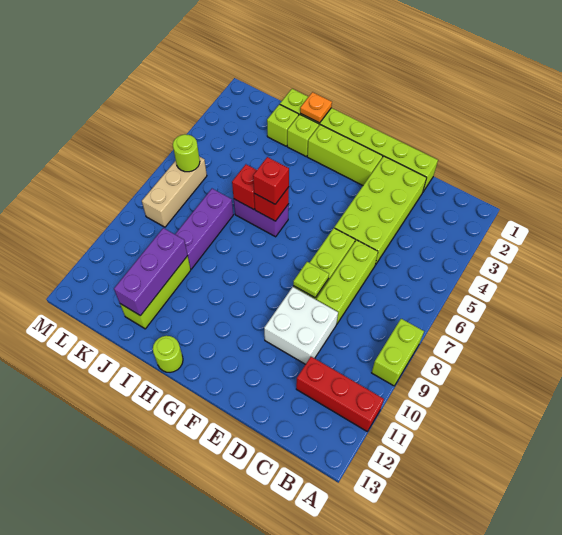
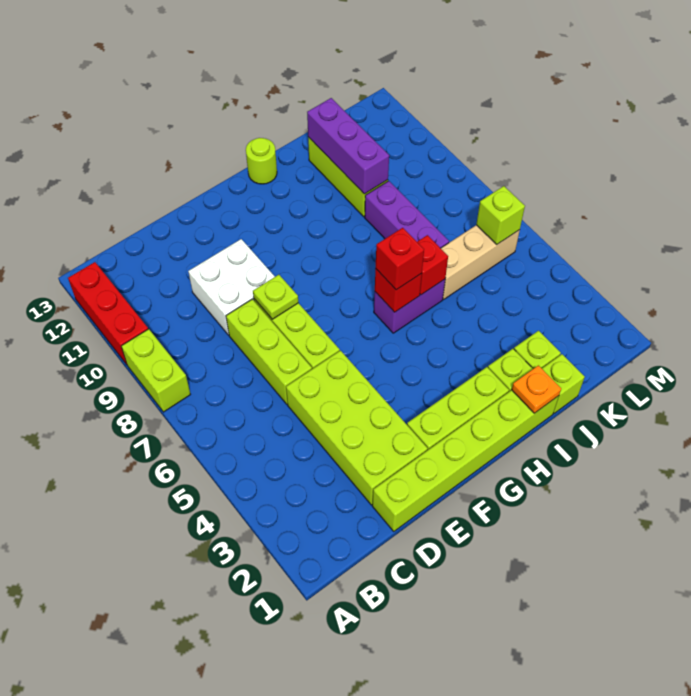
red 1x3 brick [296,357,384,431] -> red 1x3 brick turned to [68,262,148,365]
tan 1x3 brick [142,157,207,227] -> tan 1x3 brick turned to [441,225,520,299]
lime 1x1 round brick [173,134,200,172] -> lime 1x1 brick [476,186,525,244]

